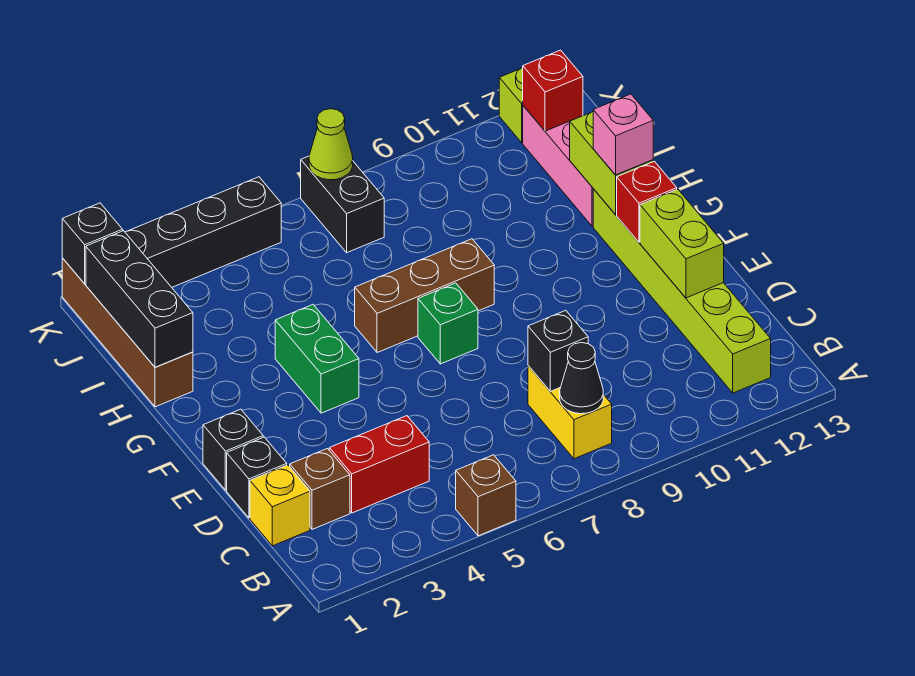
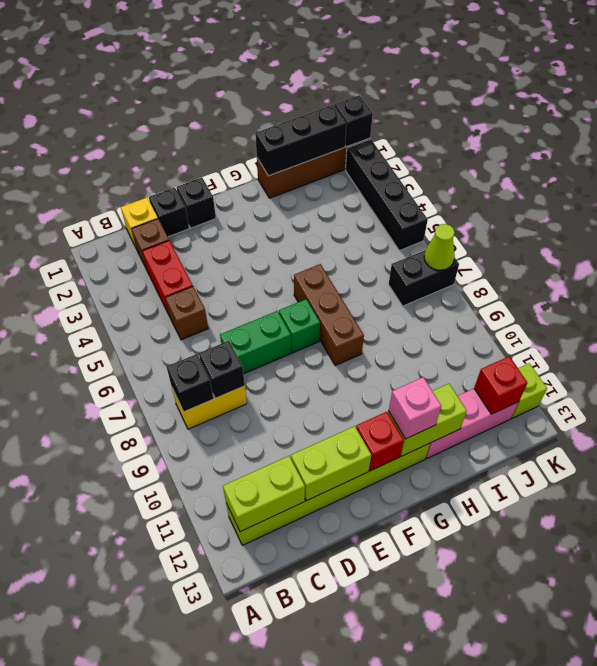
brown 1x1 brick [456,455,516,536] -> brown 1x1 brick moved to [165,287,208,340]
black 1x1 cone [560,343,603,414] -> black 1x1 brick [167,354,214,412]
none -> lime 1x2 brick [223,456,305,532]
green 1x2 brick [275,305,359,413] -> green 1x2 brick moved to [220,311,291,374]

